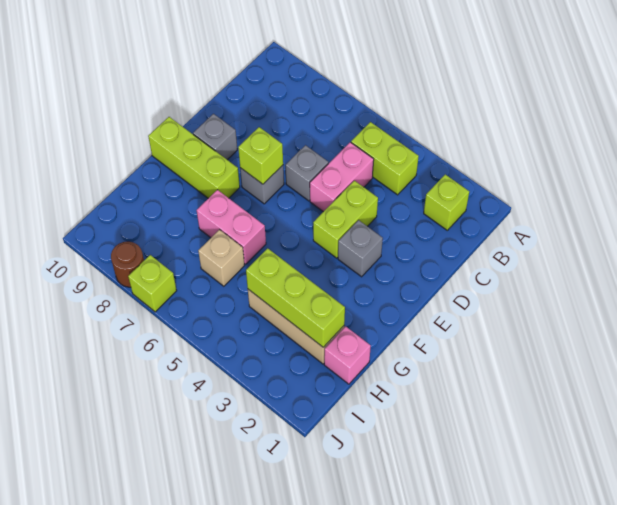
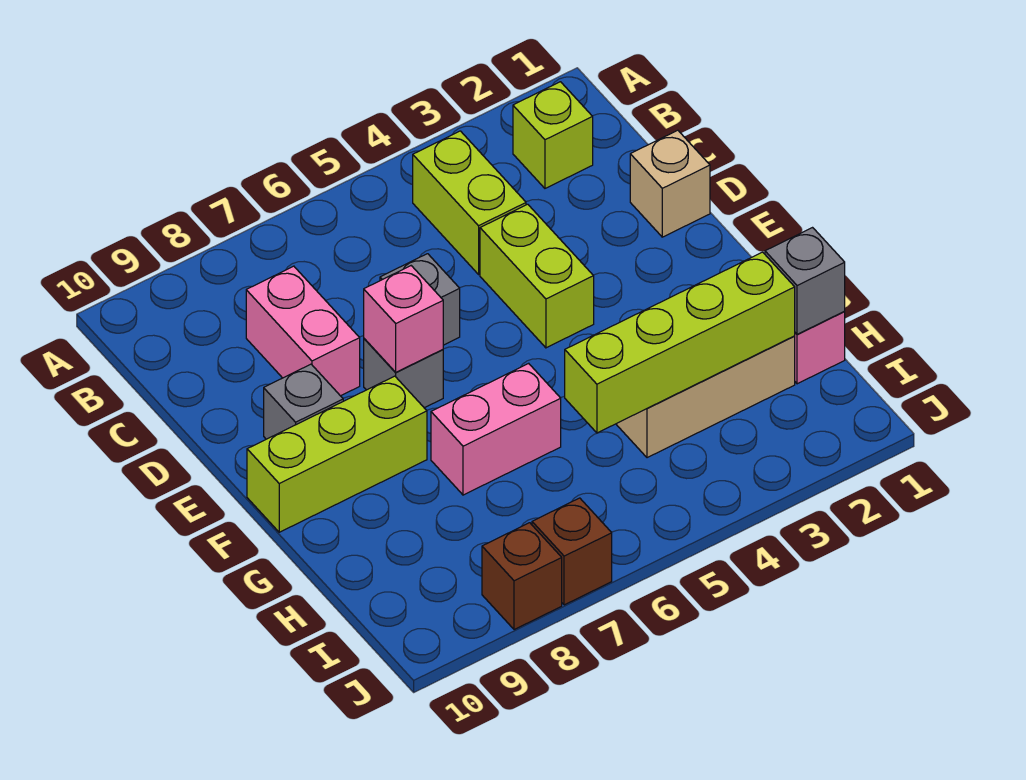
lime 1x2 brick [351,122,419,195] -> lime 1x2 brick turned to [413,131,526,274]
pink 1x2 brick [310,142,374,212] -> pink 1x2 brick moved to [246,266,360,396]
grey 1x1 brick [338,220,383,277] -> grey 1x1 brick moved to [765,228,845,334]
lime 1x1 brick [238,127,283,184] -> pink 1x1 brick [364,266,443,372]
lime 1x3 brick [246,248,345,347] -> lime 1x4 brick [565,252,795,433]
tan 1x1 brick [198,230,245,286] -> tan 1x1 brick moved to [630,130,710,237]
lime 1x1 brick [128,255,177,312] -> brown 1x1 brick [532,498,612,605]
brown 1x1 round brick [111,242,144,287] -> brown 1x1 brick [482,523,562,630]

